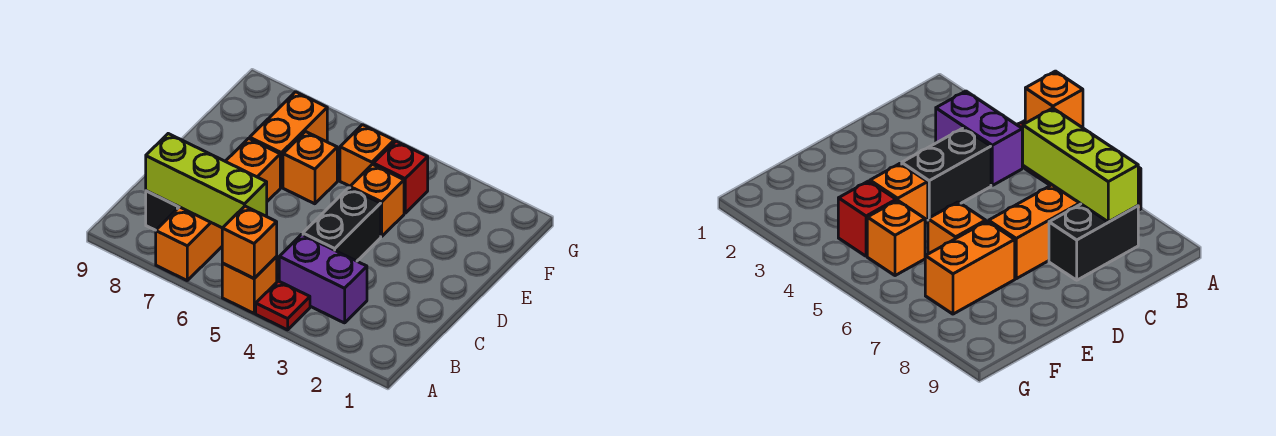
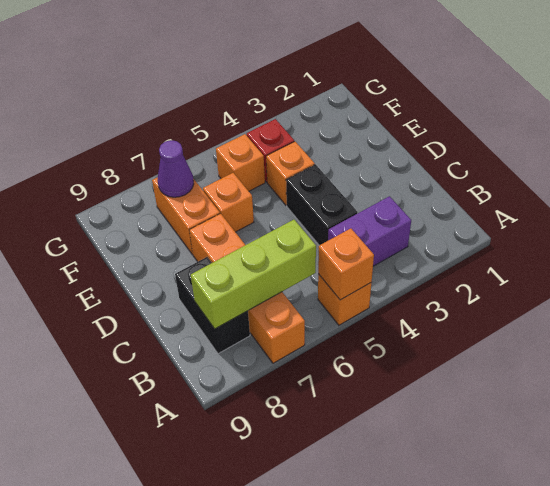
red 1x1 plate [256,281,310,330] -> none
none -> purple 1x1 cone [158,140,194,197]

